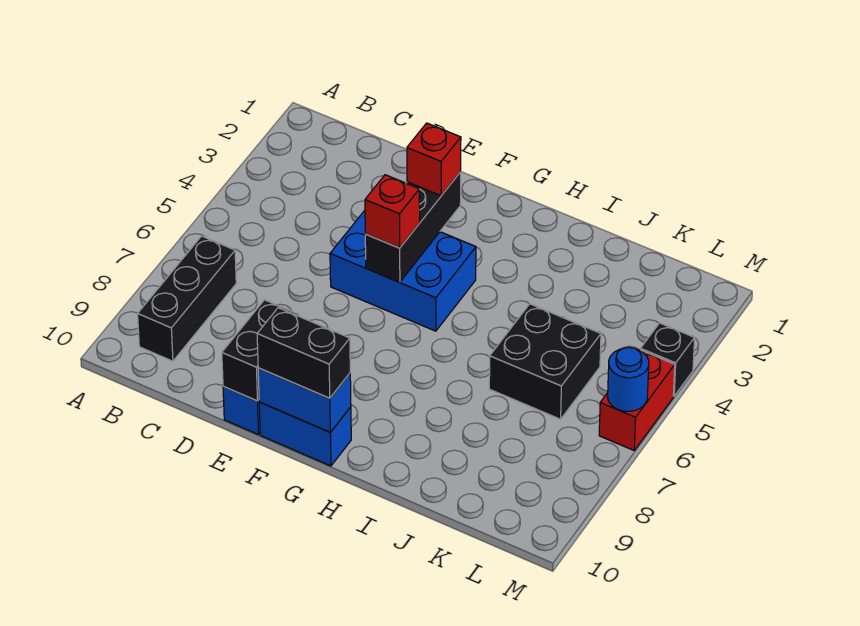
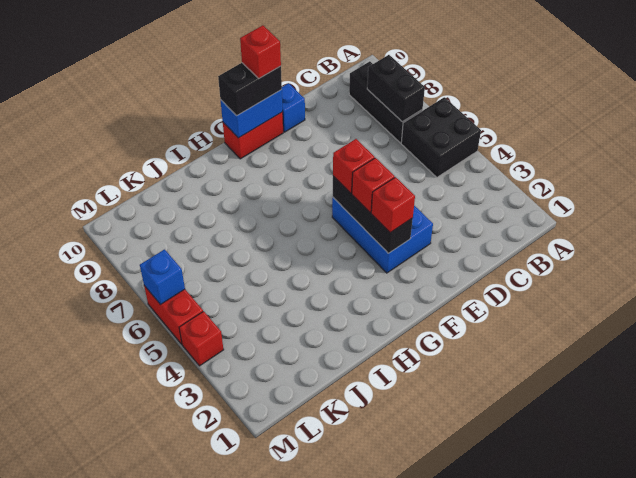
blue 2x3 brick [330,211,476,331] -> blue 2x3 brick turned to [332,198,433,273]
black 1x2 brick [222,300,299,401] -> black 1x2 brick moved to [367,55,425,122]
none -> red 1x1 brick [352,158,395,213]
blue 1x2 brick [259,402,351,466] -> red 1x2 brick [223,112,283,159]
none -> red 1x1 brick [240,25,281,78]
black 2x2 brick [489,304,601,419] -> black 2x2 brick moved to [401,97,481,177]
black 1x1 brick [640,323,695,396] -> red 1x1 brick [179,311,224,366]
blue 1x1 round brick [608,347,649,411] -> blue 1x1 brick [140,250,185,305]

